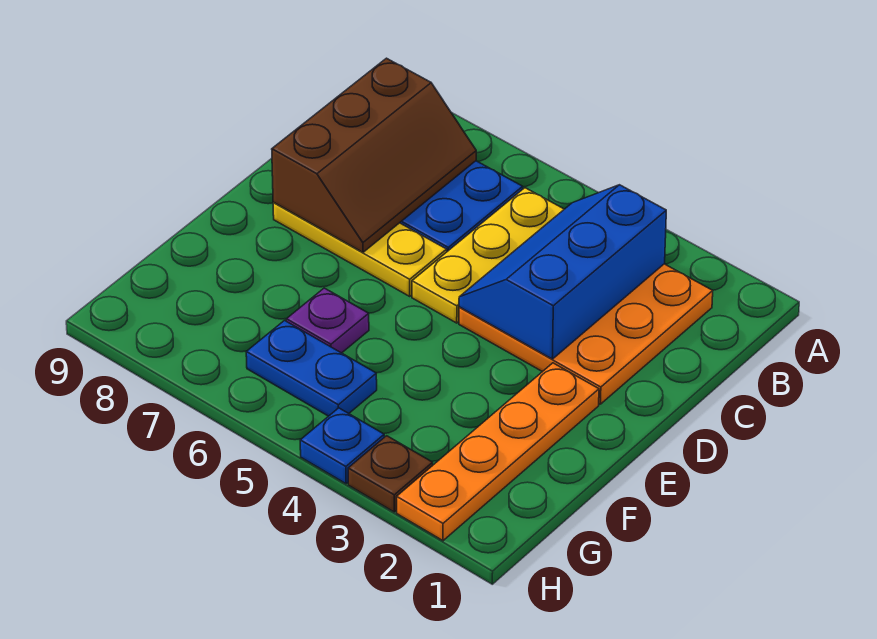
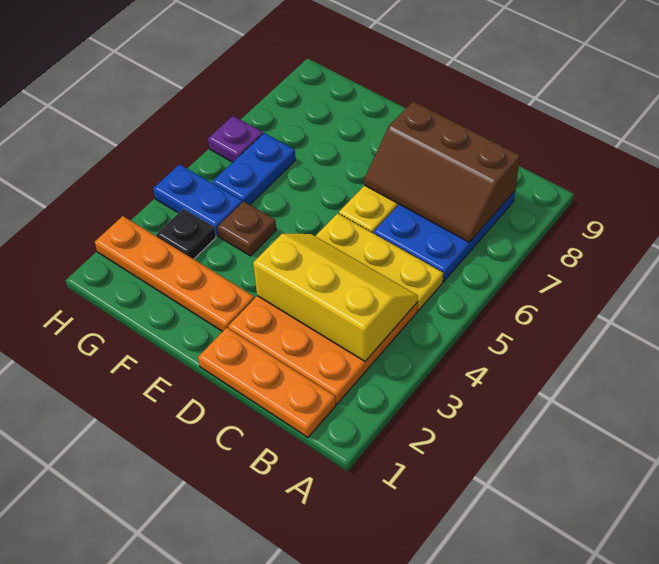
none -> orange 1x3 plate [198,328,336,437]
blue 2x3 slope [459,185,666,359] -> yellow 2x3 slope [253,234,418,361]
purple 1x1 plate [286,288,369,353] -> purple 1x1 plate moved to [208,116,263,162]
none -> black 1x1 plate [156,209,216,259]
brown 1x1 plate [348,436,433,512] -> brown 1x1 plate moved to [218,201,276,256]
blue 1x1 plate [300,408,384,484] -> blue 1x2 plate [153,164,242,236]

